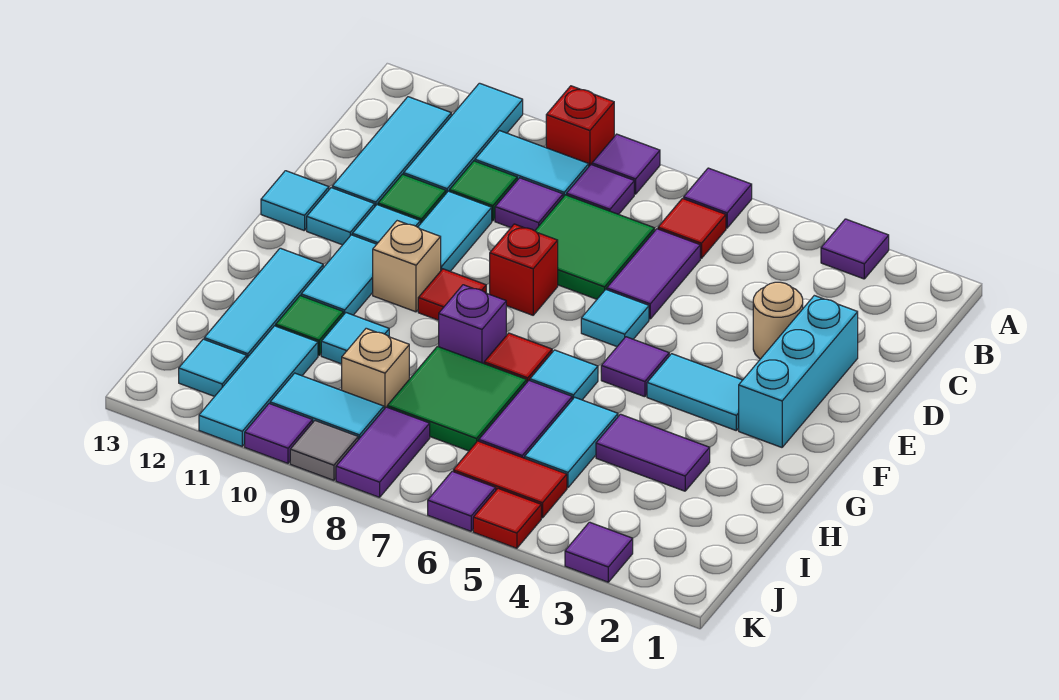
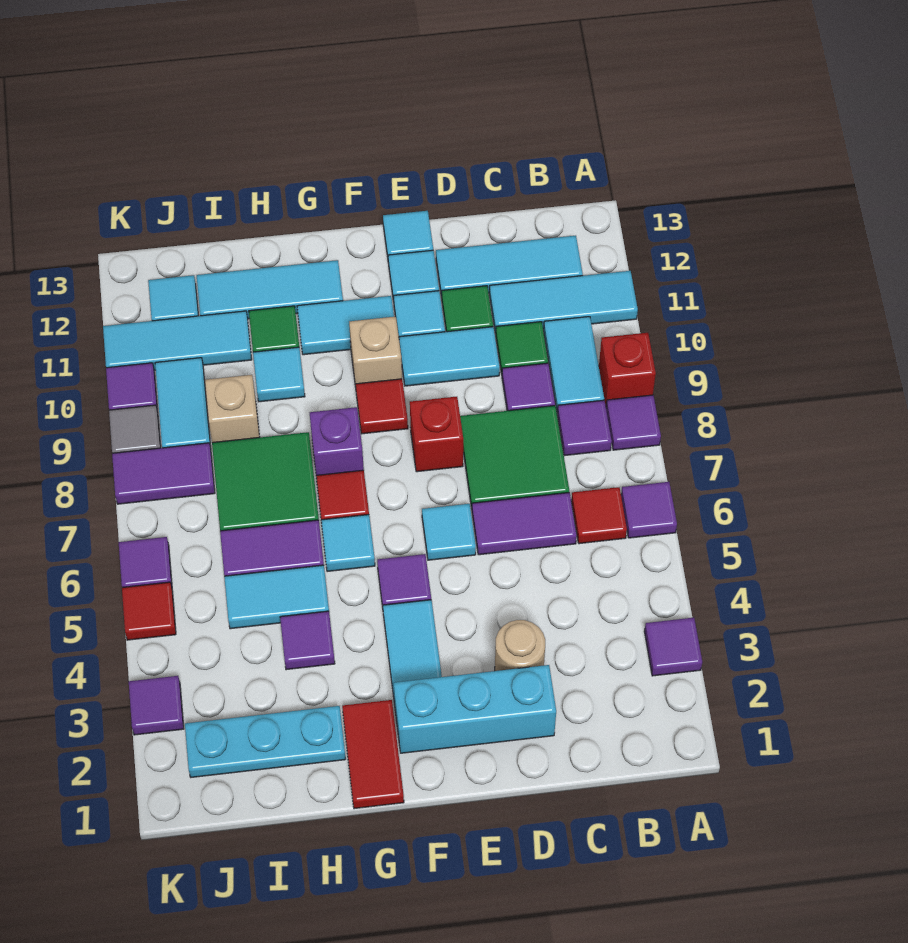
none -> cyan 1x3 plate [185,706,345,777]
purple 1x2 tile [596,414,710,491] -> purple 1x1 tile [280,611,335,670]
red 1x2 tile [453,441,567,518] -> red 1x2 tile moved to [342,700,404,809]

